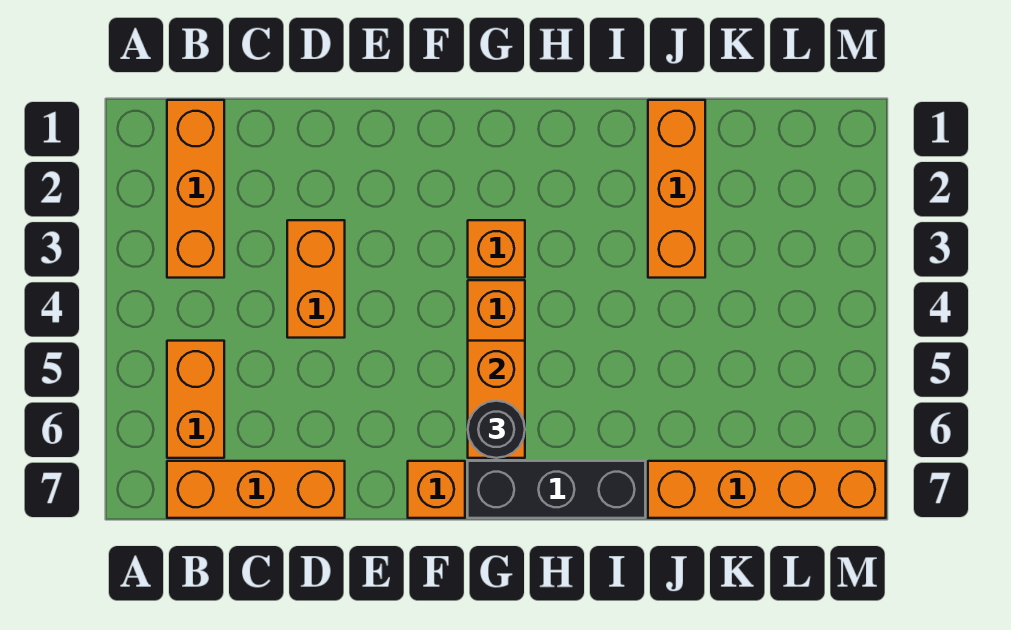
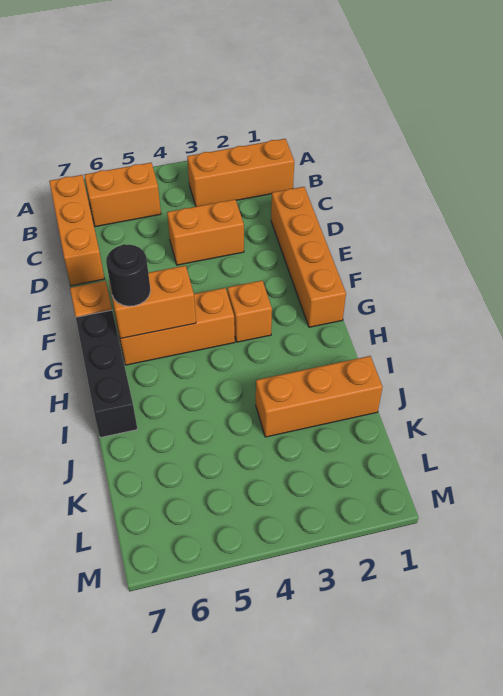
orange 1x4 brick [648,461,886,518] -> orange 1x4 brick moved to [271,187,346,327]

